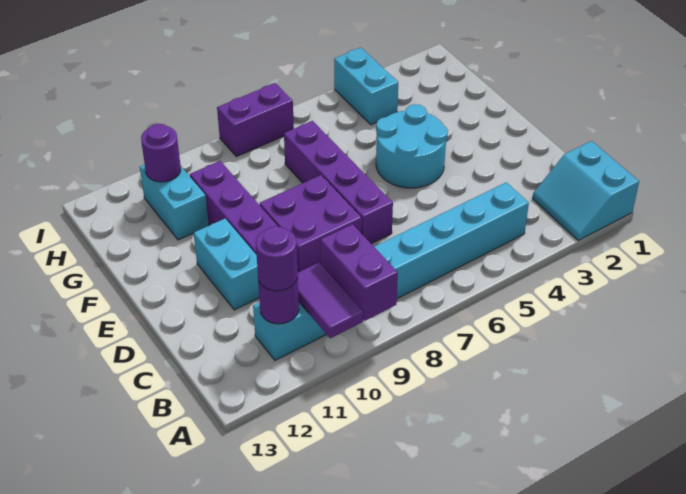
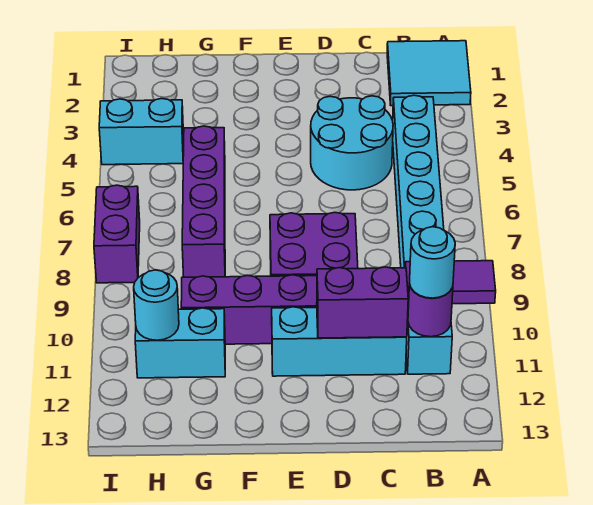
cyan 2x2 slope [532,141,639,240] -> cyan 2x2 tile [387,41,471,106]
purple 1x2 brick [320,224,398,321] -> purple 1x2 brick moved to [317,267,408,338]
purple 1x1 round brick [256,226,298,291] -> cyan 1x1 round brick [410,227,455,298]
purple 1x4 brick [284,121,393,244] -> purple 1x4 brick turned to [182,126,225,277]
cyan 1x2 brick [194,219,259,310] -> cyan 1x3 brick [272,307,407,376]
cyan 2x2 round brick [376,104,448,188] -> cyan 2x2 round brick moved to [311,96,393,190]
purple 1x1 round brick [141,124,181,182] -> cyan 1x1 round brick [134,270,179,340]

